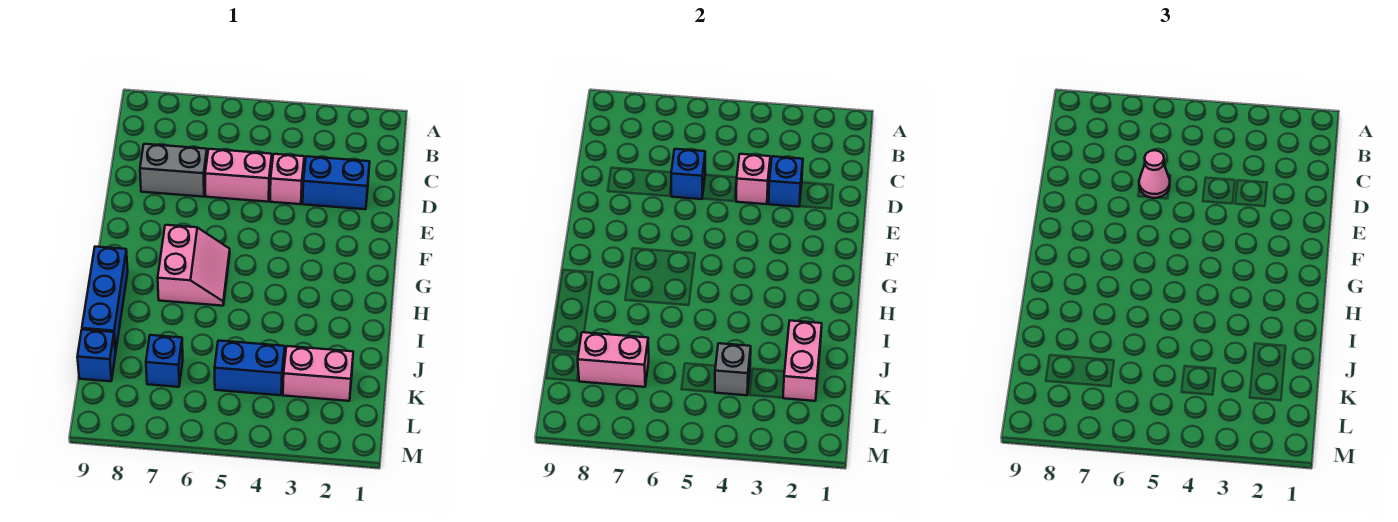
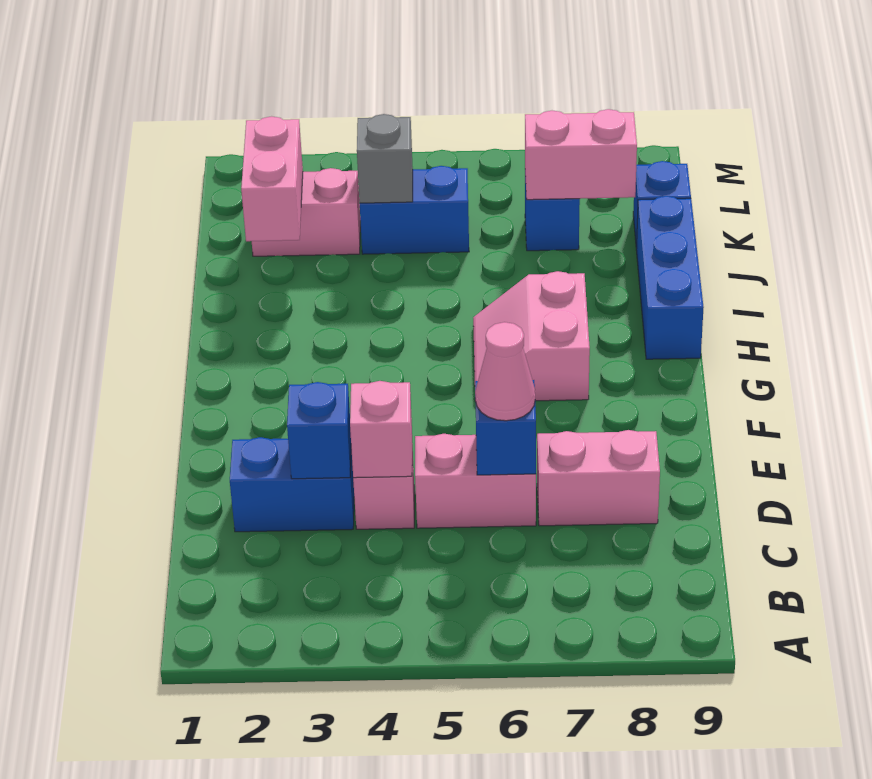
grey 1x2 brick [140,144,207,197] -> pink 1x2 brick [537,430,660,526]

